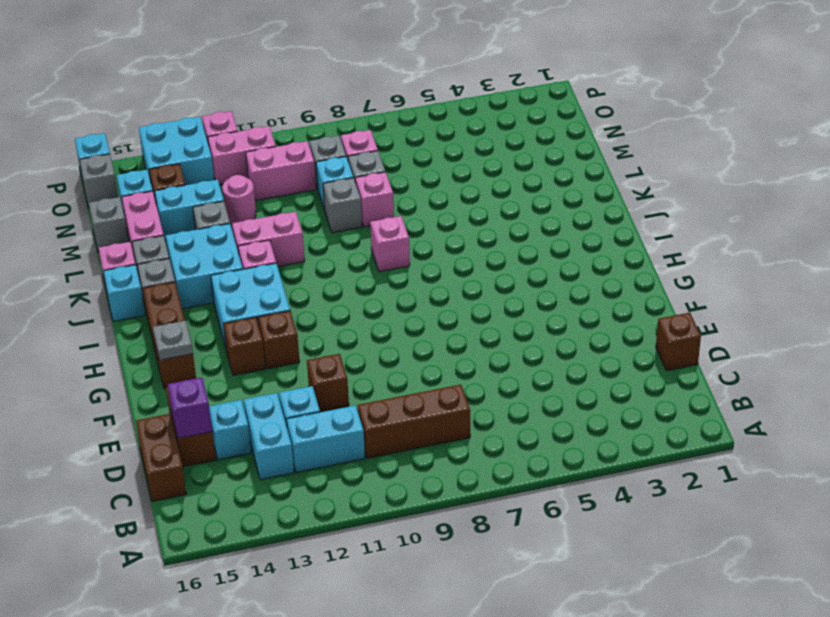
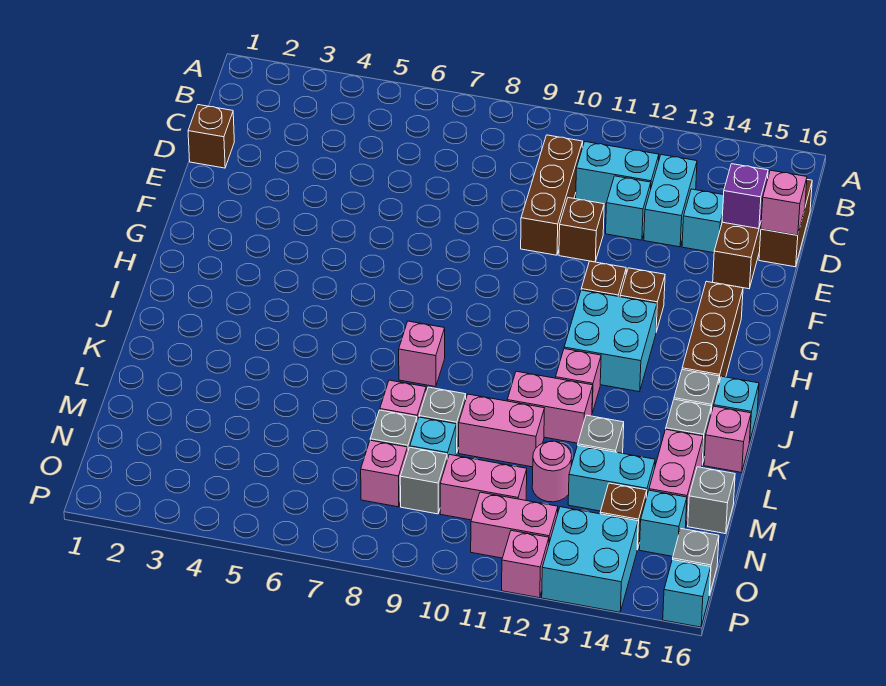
brown 1x3 brick [358,385,470,458] -> brown 1x3 brick turned to [521,135,583,255]
none -> pink 1x1 brick [761,170,807,235]
grey 1x1 plate [153,321,193,360] -> none
cyan 2x2 brick [166,224,243,309] -> none
none -> pink 1x2 brick [459,394,544,467]

